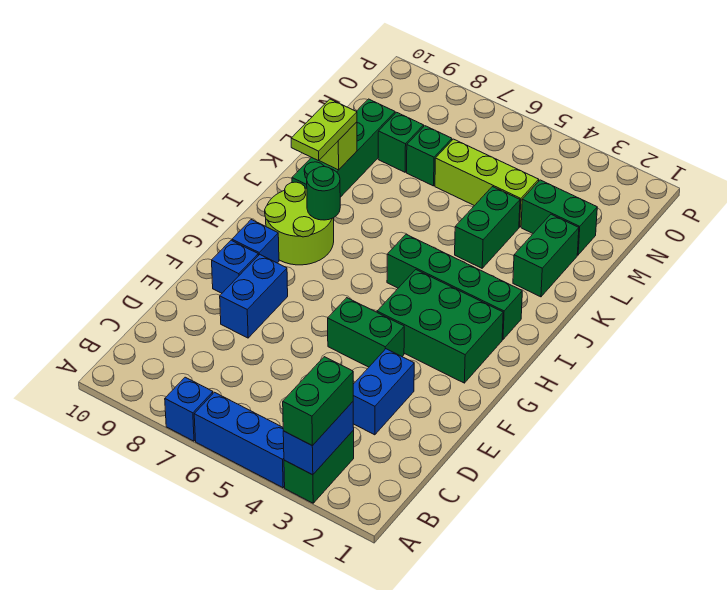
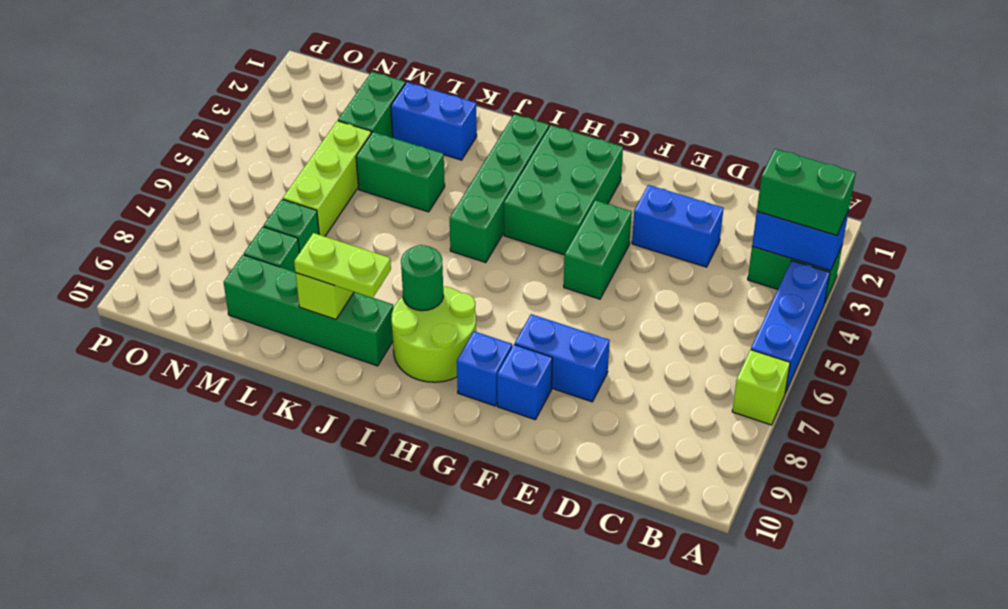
blue 1x1 brick [165,377,213,441] -> lime 1x1 brick [732,350,790,425]
green 1x2 brick [513,214,579,297] -> blue 1x2 brick [391,82,477,160]

